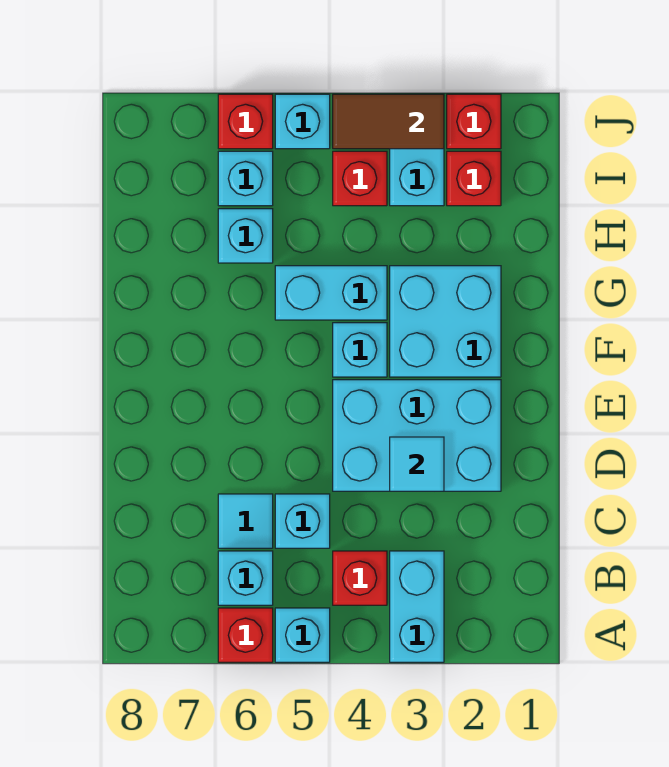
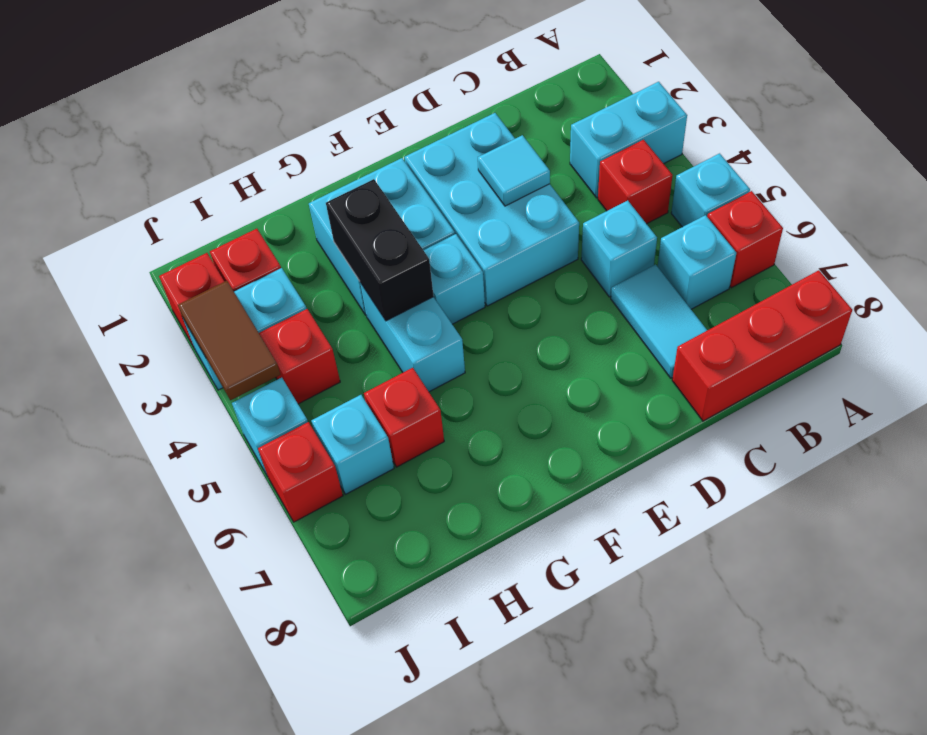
none -> red 1x3 brick [672,270,852,421]
cyan 1x1 tile [218,494,273,548] -> cyan 1x2 tile [611,264,707,378]
none -> black 1x2 brick [326,179,434,321]
cyan 1x1 brick [218,209,273,263] -> red 1x1 brick [364,368,444,467]

